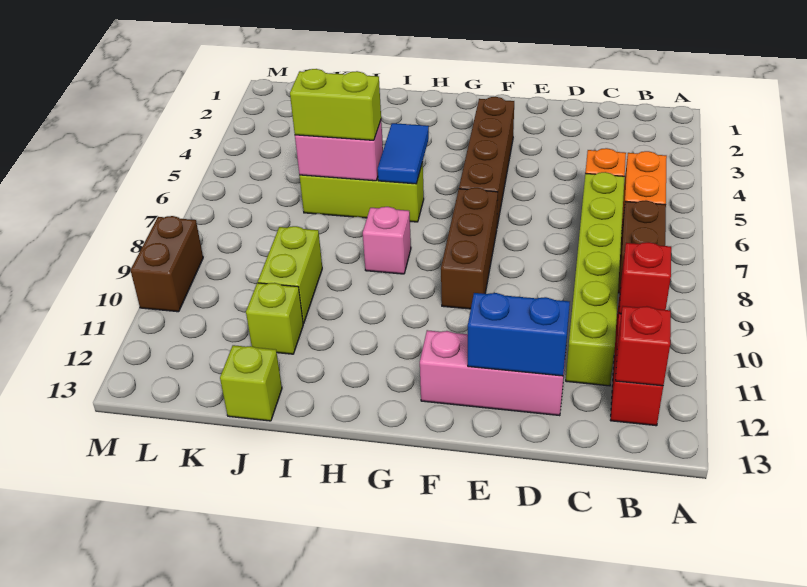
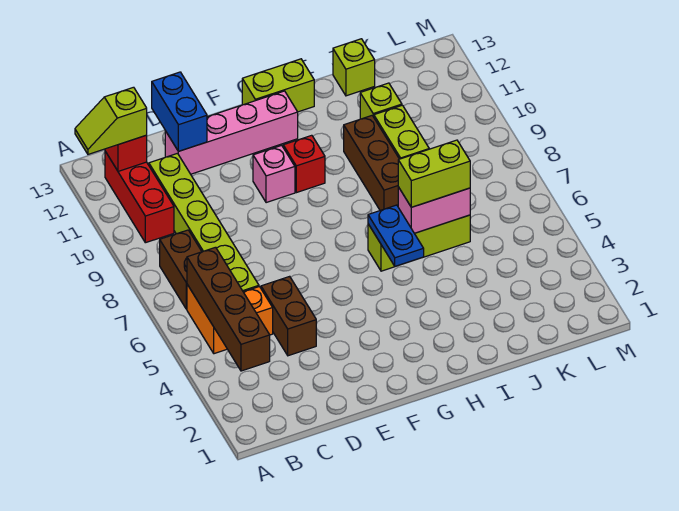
none -> lime 1x2 slope [75,87,147,154]
red 1x1 brick [619,242,671,314] -> red 1x1 brick moved to [283,135,325,193]
pink 1x3 brick [420,330,566,416] -> pink 1x4 brick [165,91,298,174]
blue 1x2 brick [468,293,570,376] -> blue 1x2 brick turned to [152,72,207,151]
brown 1x4 brick [459,97,514,226] -> brown 1x4 brick moved to [187,247,270,371]
brown 1x3 brick [441,188,498,309] -> brown 1x3 brick moved to [344,116,399,210]
none -> lime 1x2 brick [242,59,314,112]
blue 1x2 tile [378,123,429,184] -> blue 1x2 plate [368,205,424,266]
pink 1x1 brick [363,207,411,274] -> pink 1x1 brick moved to [253,145,295,203]
brown 1x2 brick [131,216,203,312] -> brown 1x2 brick moved to [261,276,316,356]

